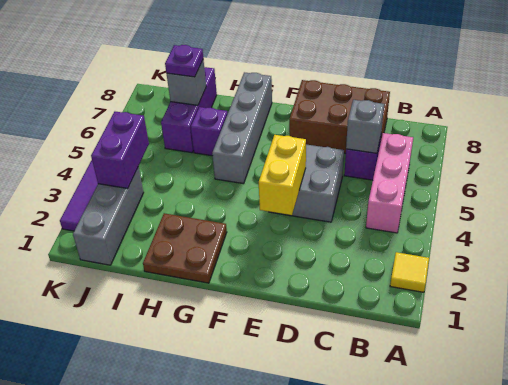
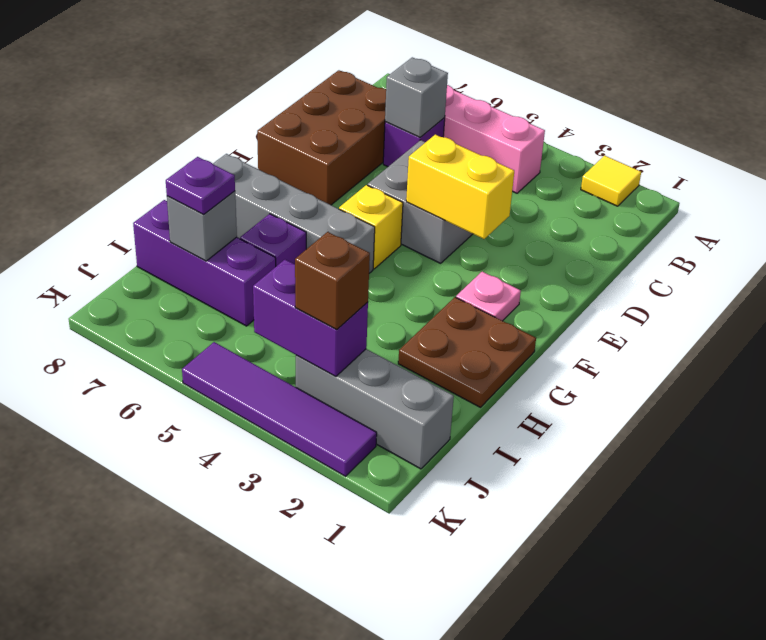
none -> pink 1x1 plate [456,272,521,321]
none -> yellow 1x1 brick [339,185,403,269]
none -> brown 1x1 brick [295,232,370,329]

